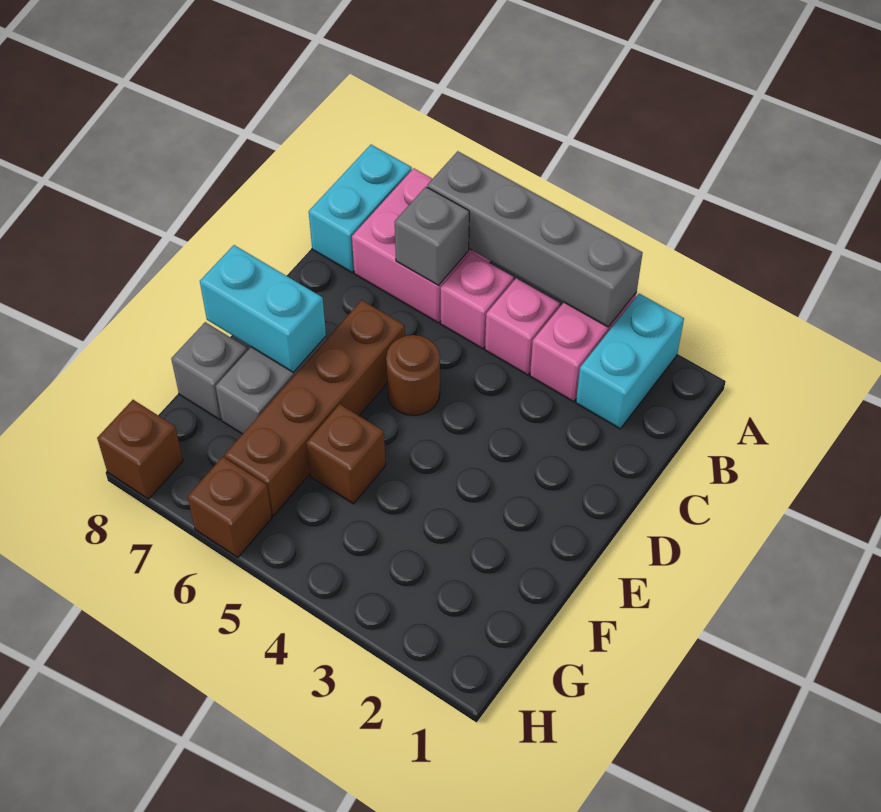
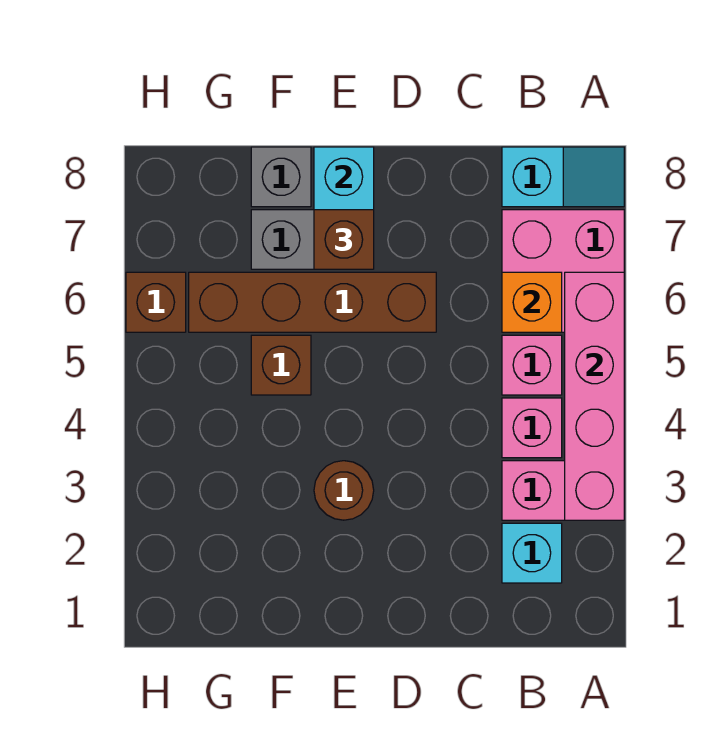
cyan 1x2 brick [576,294,684,429] -> cyan 1x1 brick [502,523,562,583]
grey 1x4 brick [427,151,643,327] -> pink 1x4 brick [565,272,624,520]
cyan 1x2 brick [309,145,412,272] -> cyan 1x2 slope [502,147,624,207]
grey 1x1 brick [395,187,469,286] -> orange 1x1 brick [502,272,562,332]
brown 1x1 round brick [386,335,440,416] -> brown 1x1 round brick moved to [314,461,374,520]
brown 1x1 brick [97,400,183,499] -> brown 1x1 brick moved to [314,210,374,269]

